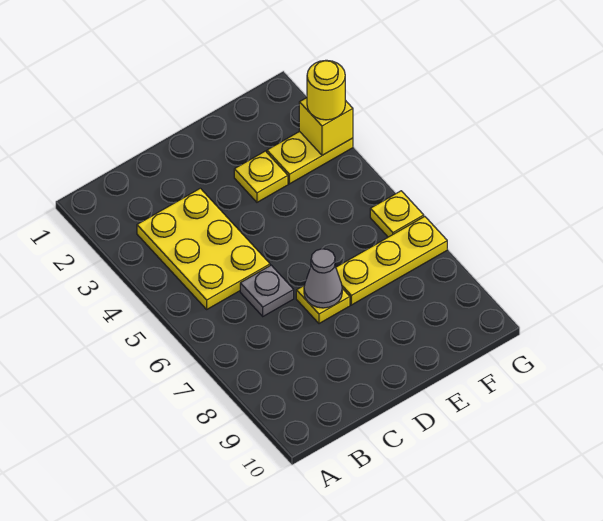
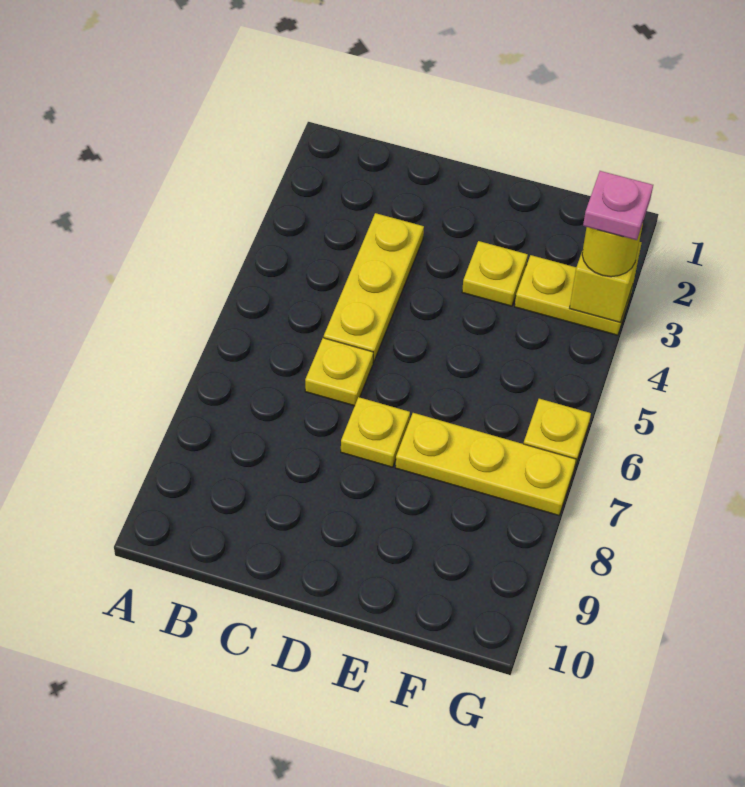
yellow 2x3 plate [137,188,270,309] -> yellow 1x3 plate [324,213,424,362]
grey 1x1 plate [240,265,294,316] -> yellow 1x1 plate [305,338,373,406]
grey 1x1 cone [304,249,342,308] -> none
none -> pink 1x1 plate [583,171,653,240]

